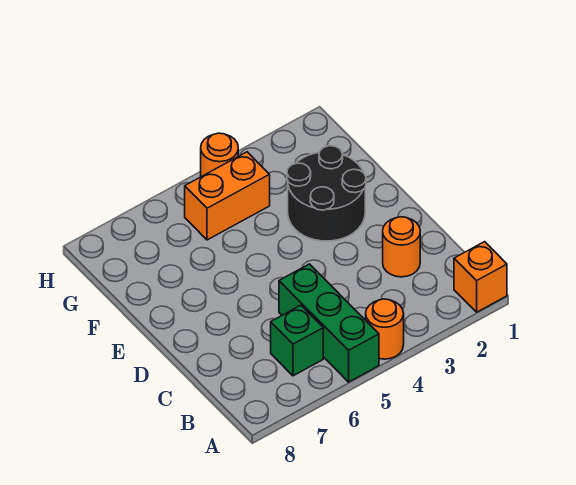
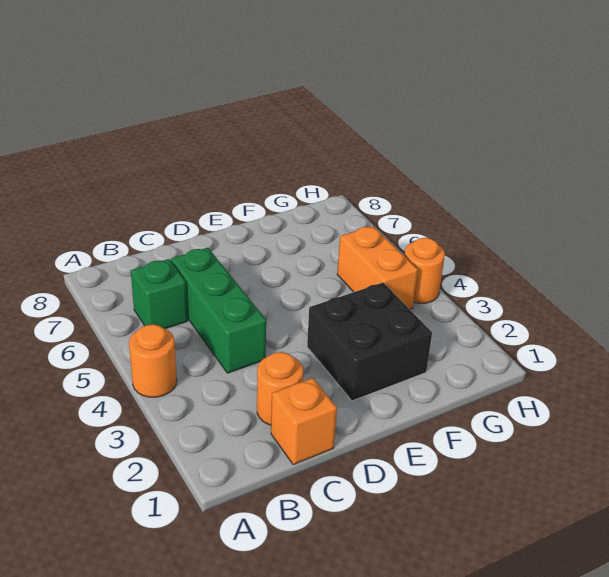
orange 1x1 brick [454,242,507,312] -> orange 1x1 brick moved to [271,378,337,465]
green 1x3 brick [279,264,379,382] -> green 1x3 brick turned to [171,248,266,373]
black 2x2 round brick [287,146,366,241] -> black 2x2 brick [307,283,432,401]

